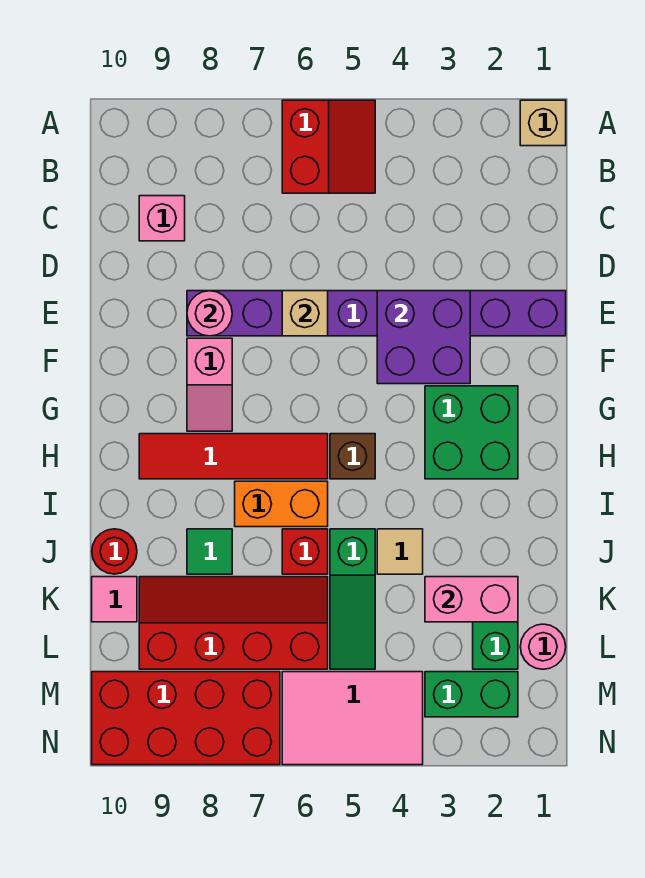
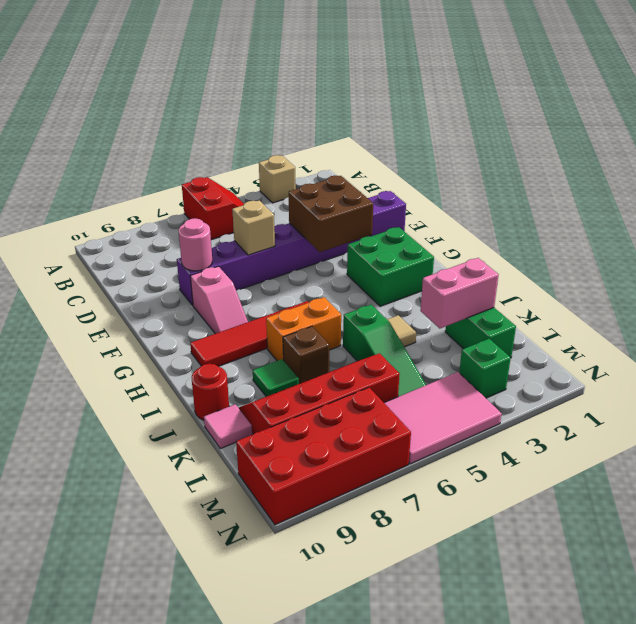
tan 1x1 brick [520,100,566,146] -> tan 1x1 brick moved to [259,155,296,203]
pink 1x1 brick [139,196,185,241] -> none
purple 2x2 brick [377,291,470,384] -> brown 2x2 brick [289,176,373,252]
brown 1x1 brick [330,434,375,479] -> brown 1x1 brick moved to [283,326,329,384]
red 1x1 brick [282,529,328,574] -> none
pink 1x1 round brick [520,624,566,669] -> none
green 1x2 brick [425,672,518,717] -> green 1x1 brick [459,339,511,398]

